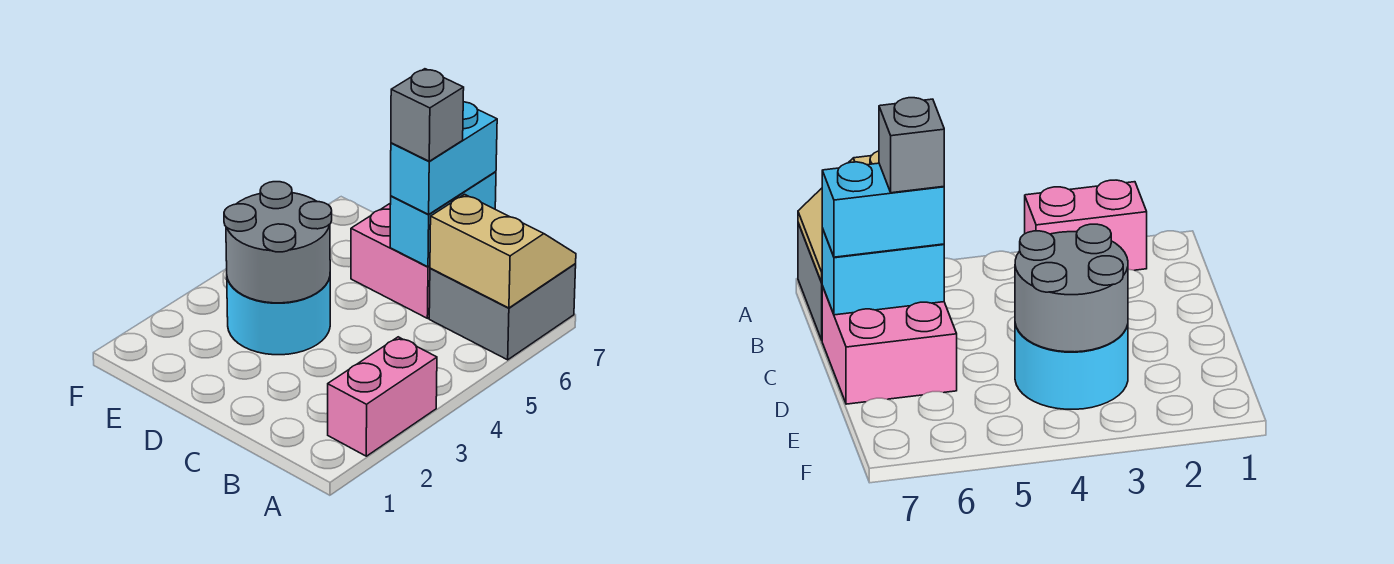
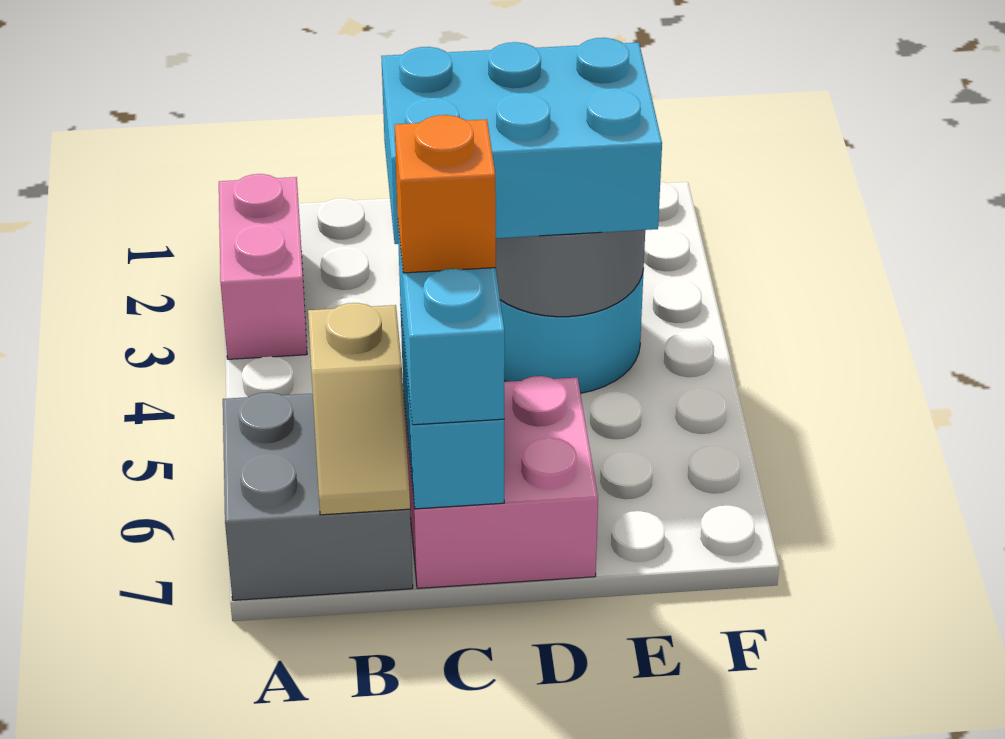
tan 2x2 slope [430,194,576,308] -> tan 1x2 slope [308,303,410,515]
none -> cyan 2x3 brick [381,38,662,244]
grey 1x1 brick [391,69,464,161] -> orange 1x1 brick [395,115,496,273]

